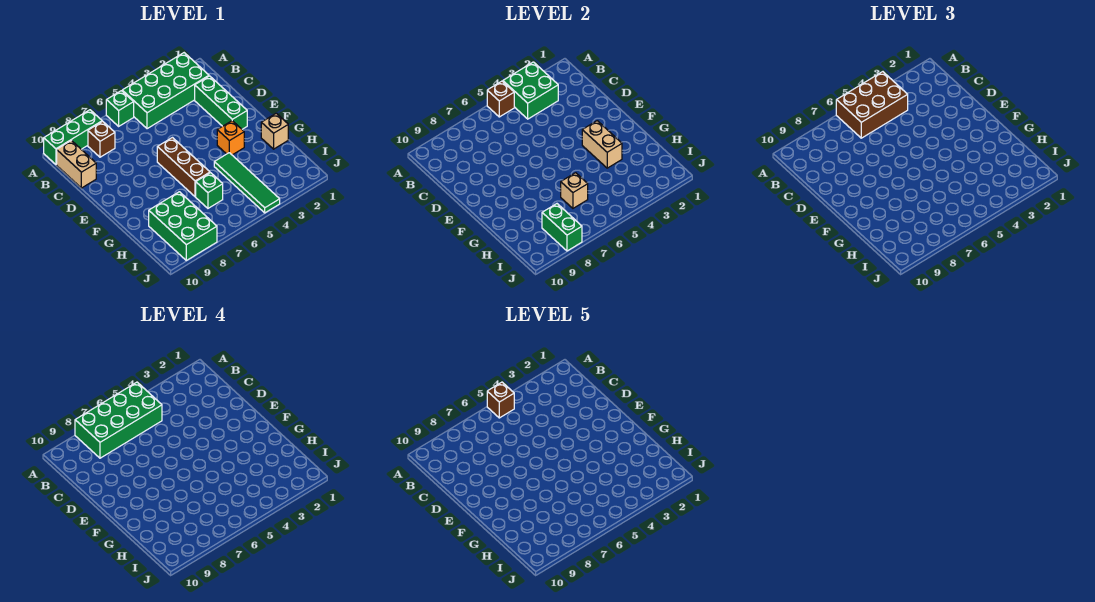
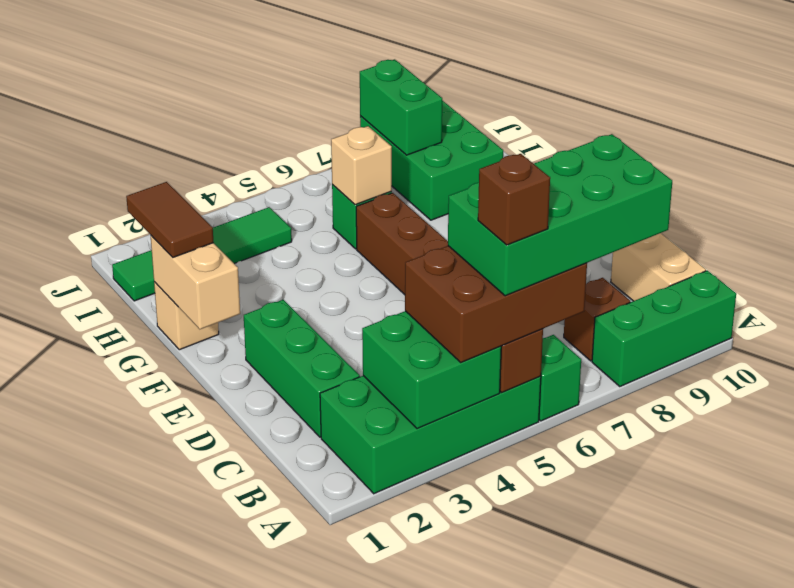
orange 1x1 brick [217,121,244,155] -> none
tan 1x2 brick [582,121,622,168] -> tan 1x2 brick moved to [151,236,240,329]
none -> brown 1x2 tile [126,182,214,257]
green 1x4 tile [214,153,280,213] -> green 1x4 tile turned to [112,207,292,301]

